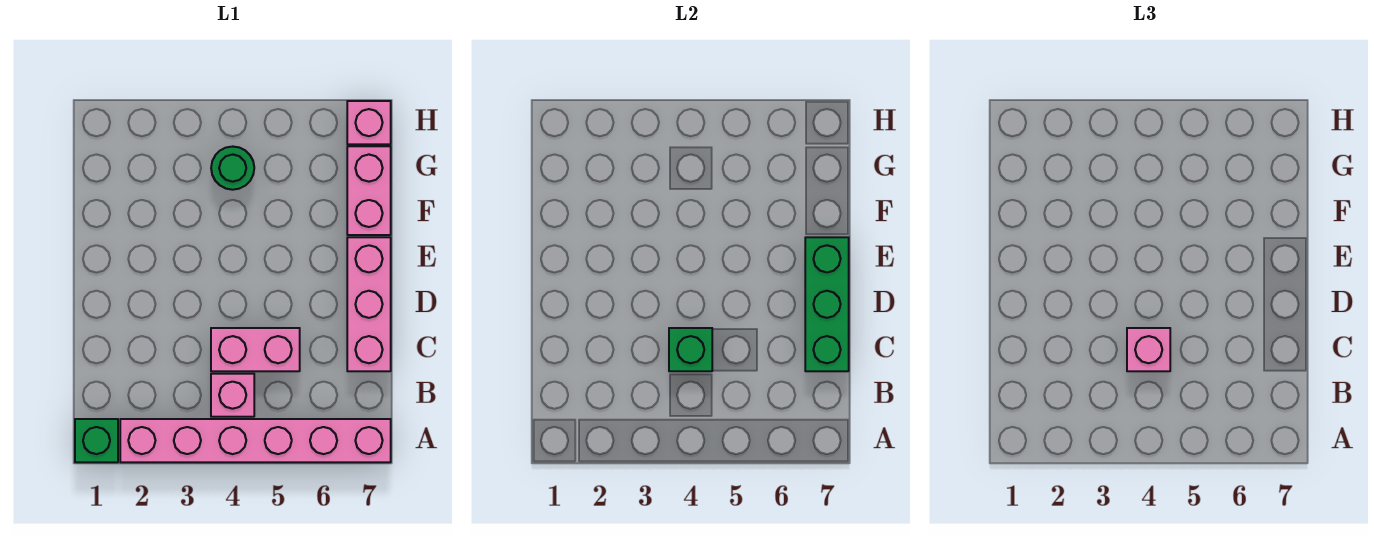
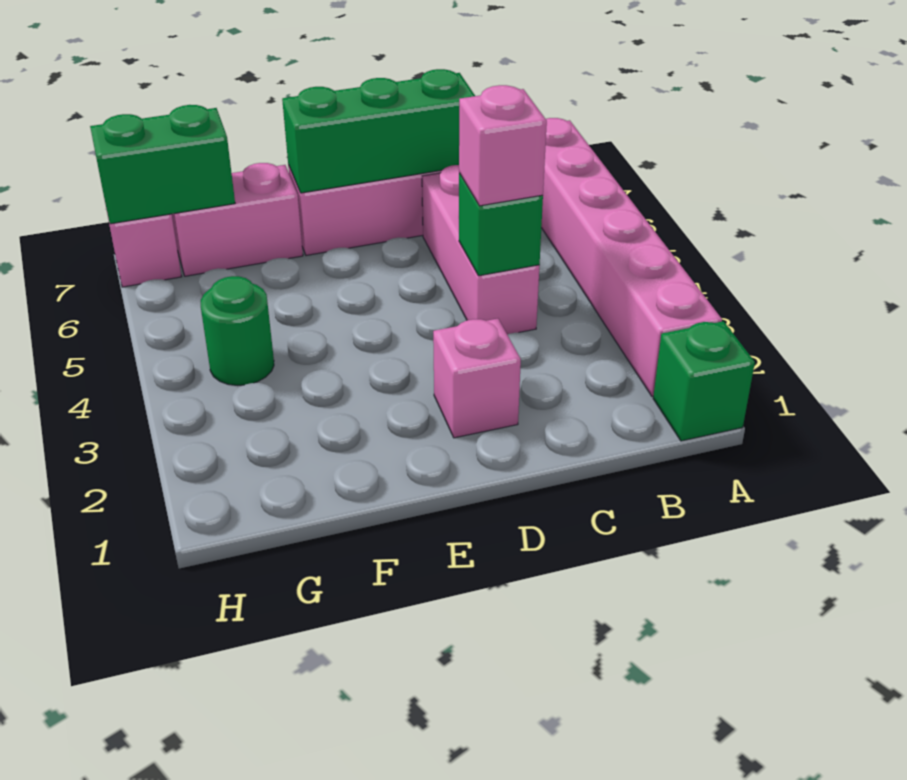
pink 1x1 brick [211,374,254,417] -> pink 1x1 brick moved to [433,319,521,438]
pink 1x2 brick [211,328,300,371] -> pink 1x3 brick [422,165,539,335]
none -> green 1x2 brick [90,105,235,224]

